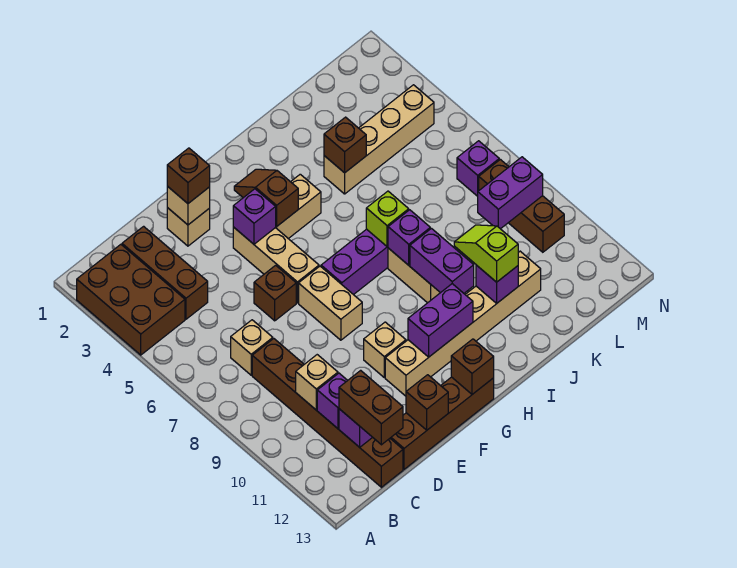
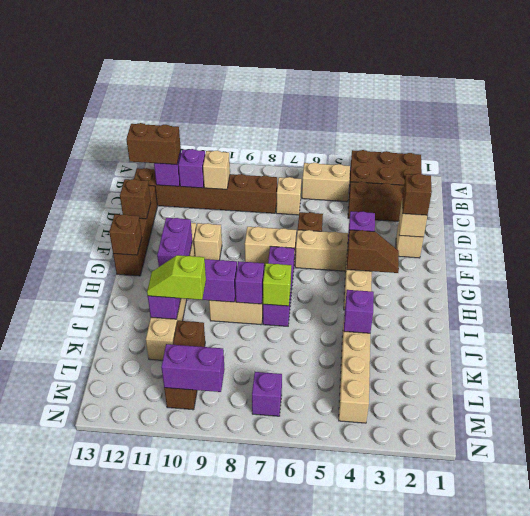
none -> tan 1x2 brick [302,163,350,202]
brown 1x1 brick [324,117,366,173] -> purple 1x1 brick [344,290,374,333]
lime 1x2 slope [454,225,518,282] -> lime 1x2 slope turned to [147,255,206,300]
purple 1x2 brick [478,157,543,229] -> purple 1x2 brick turned to [161,344,225,392]
brown 1x3 brick [479,159,564,252] -> brown 1x3 brick turned to [164,321,205,410]

